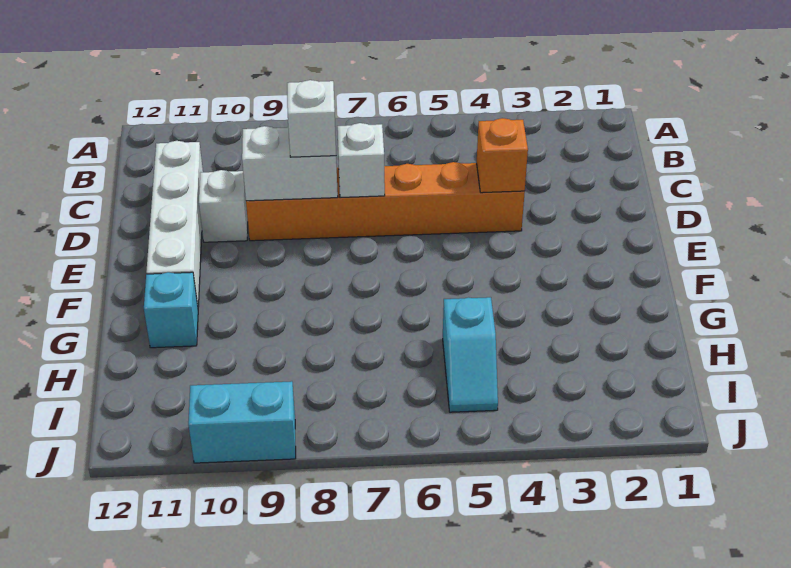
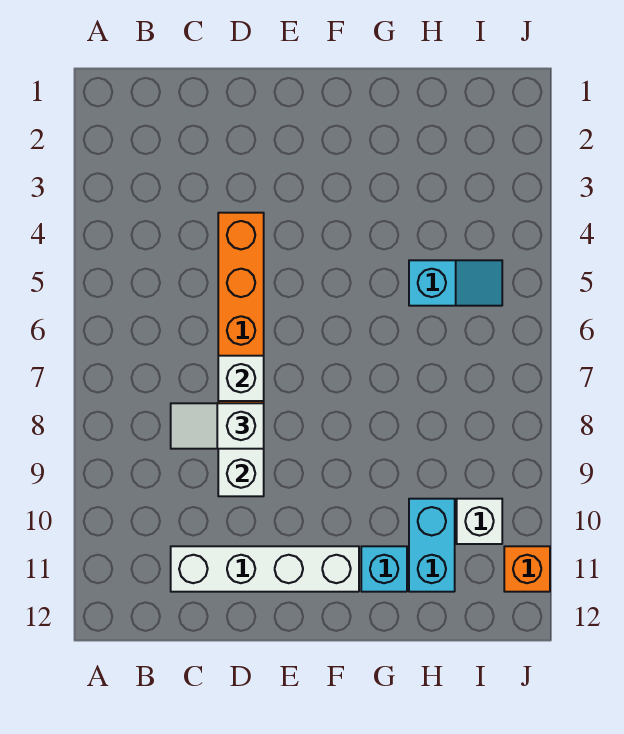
orange 1x1 brick [477,118,528,193] -> orange 1x1 brick moved to [504,546,550,592]
white 1x1 brick [199,170,248,242] -> white 1x1 brick moved to [457,499,502,544]
cyan 1x2 brick [188,381,296,463] -> cyan 1x2 brick moved to [409,499,455,592]

